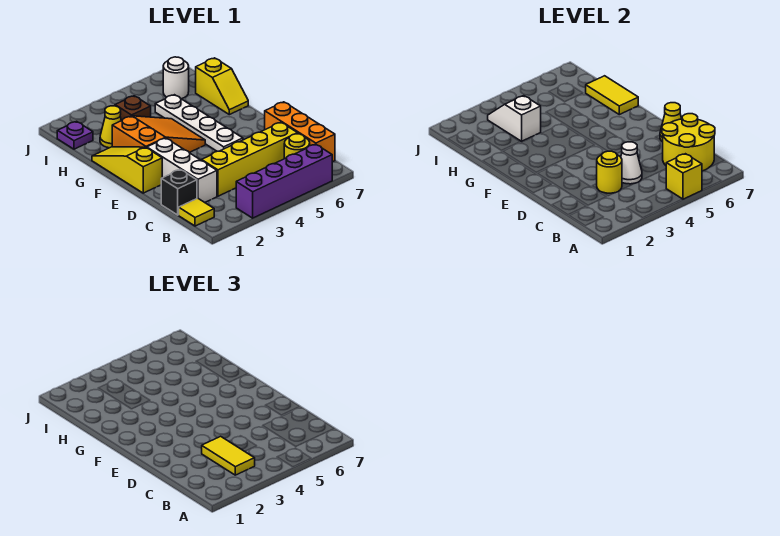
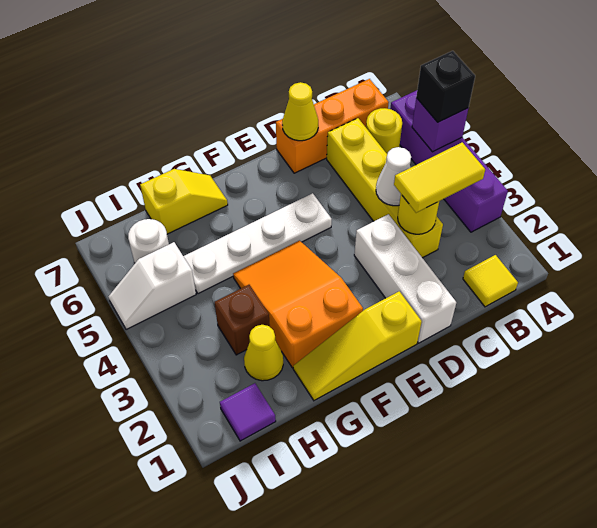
yellow 1x1 brick [666,154,702,199] -> purple 1x1 brick [412,98,468,152]
yellow 2x2 round brick [662,114,715,171] -> none
black 1x1 brick [161,170,197,215] -> black 1x1 brick moved to [416,51,475,122]
white 1x3 brick [147,138,217,202] -> white 1x3 brick turned to [354,214,456,343]
yellow 1x2 tile [586,76,638,115] -> none
white 1x2 slope [488,96,541,141] -> white 1x2 slope moved to [108,242,196,330]
purple 1x1 plate [57,121,93,149] -> purple 1x1 tile [220,383,276,441]

